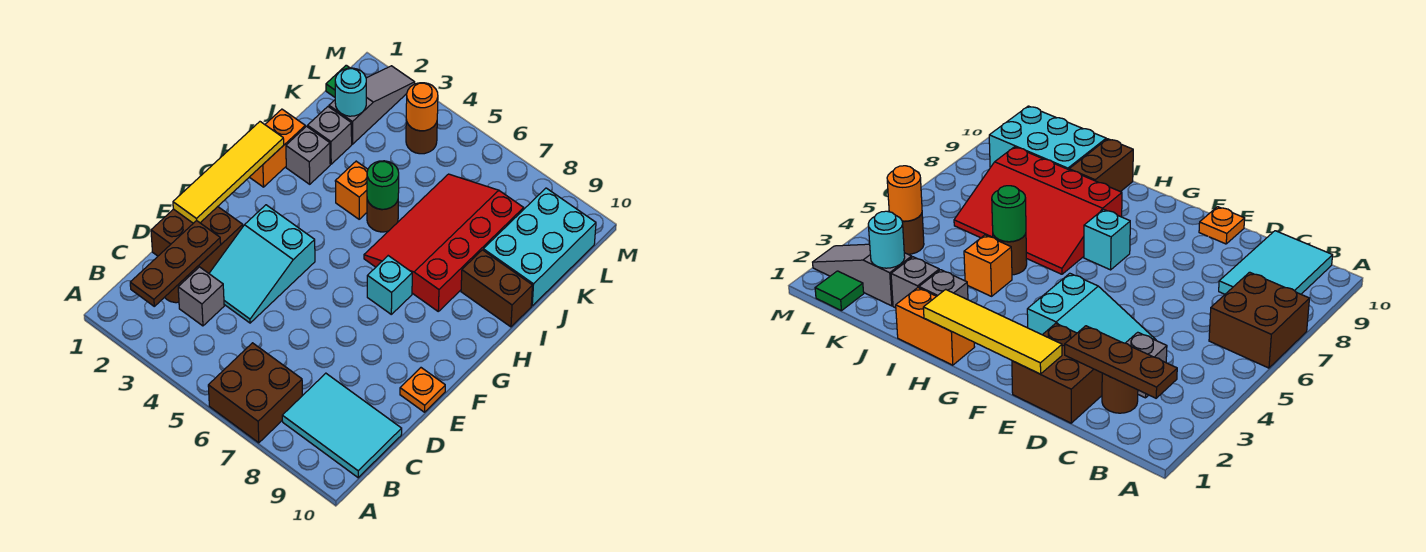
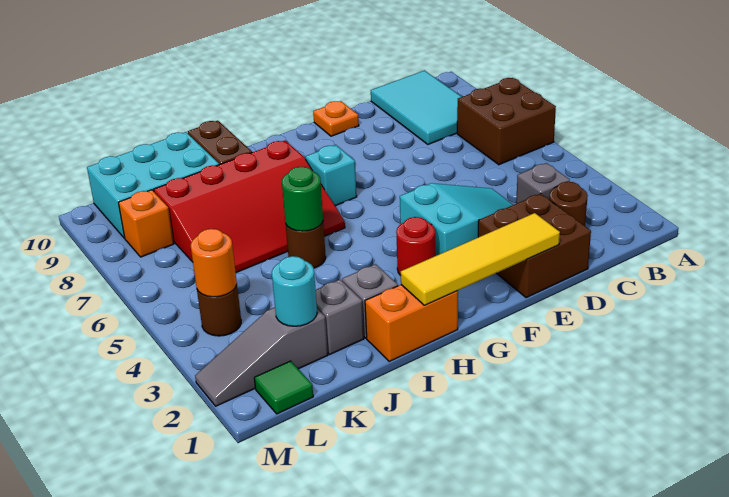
brown 1x3 plate [130,221,221,306] -> none
none -> red 1x1 round brick [396,217,435,276]
orange 1x1 brick [335,161,368,219] -> orange 1x1 brick moved to [118,190,174,257]

